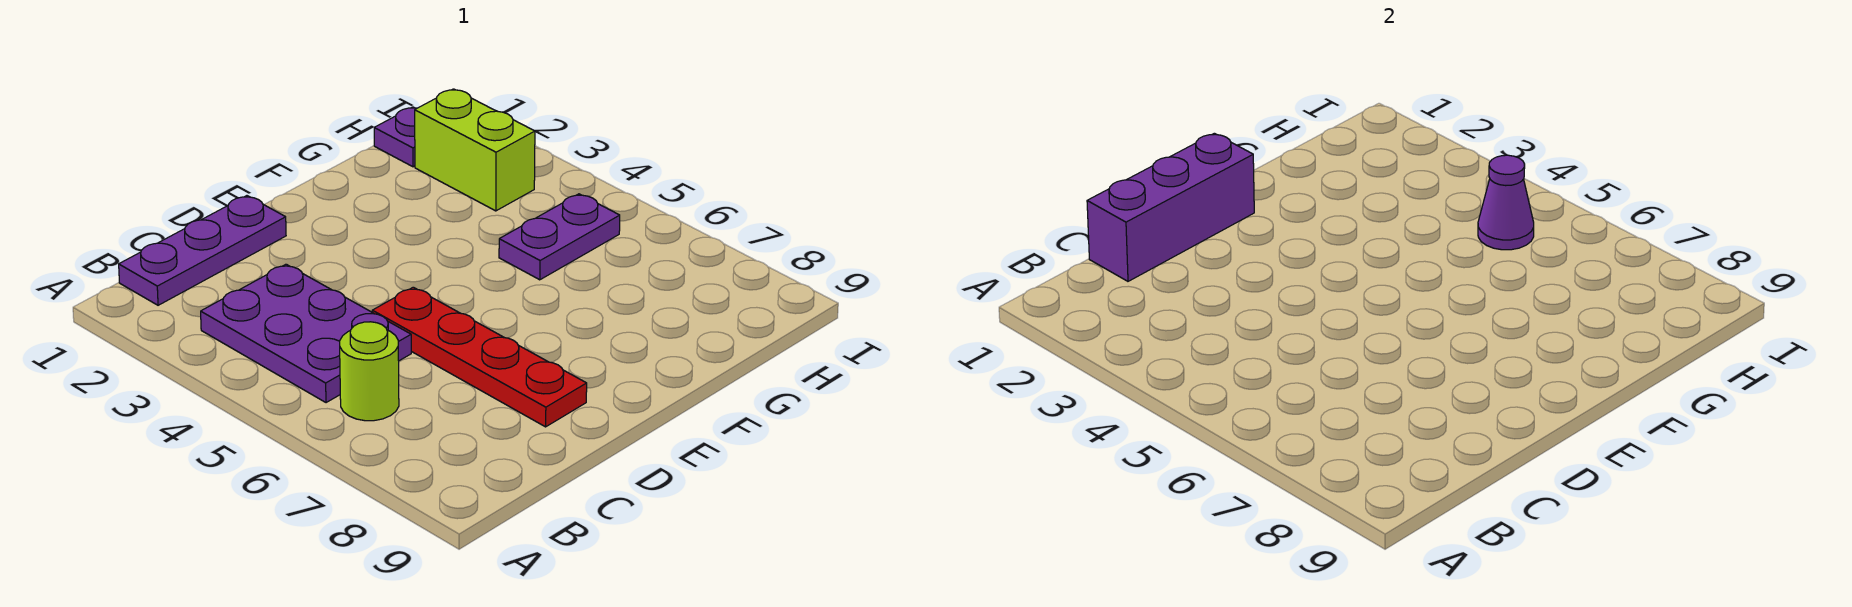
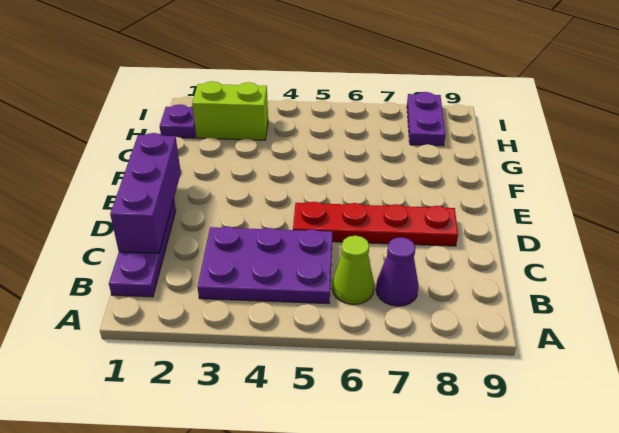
lime 1x1 round brick [340,322,399,421] -> lime 1x1 cone [332,236,374,304]
purple 1x2 plate [499,194,620,280] -> purple 1x2 plate moved to [407,92,445,146]
purple 1x1 cone [1478,155,1534,250] -> purple 1x1 cone moved to [376,237,419,306]

